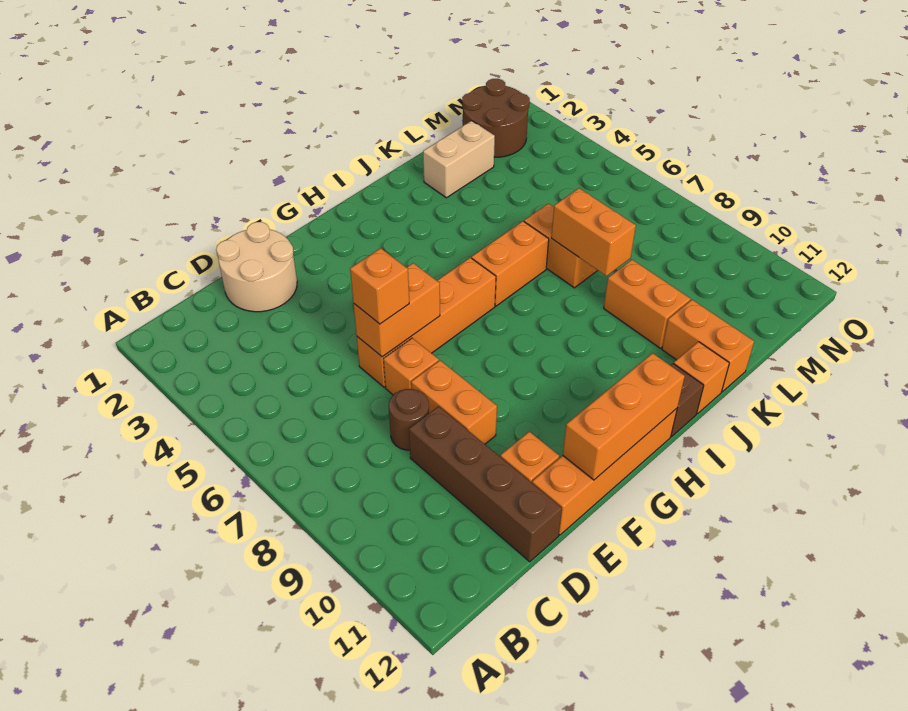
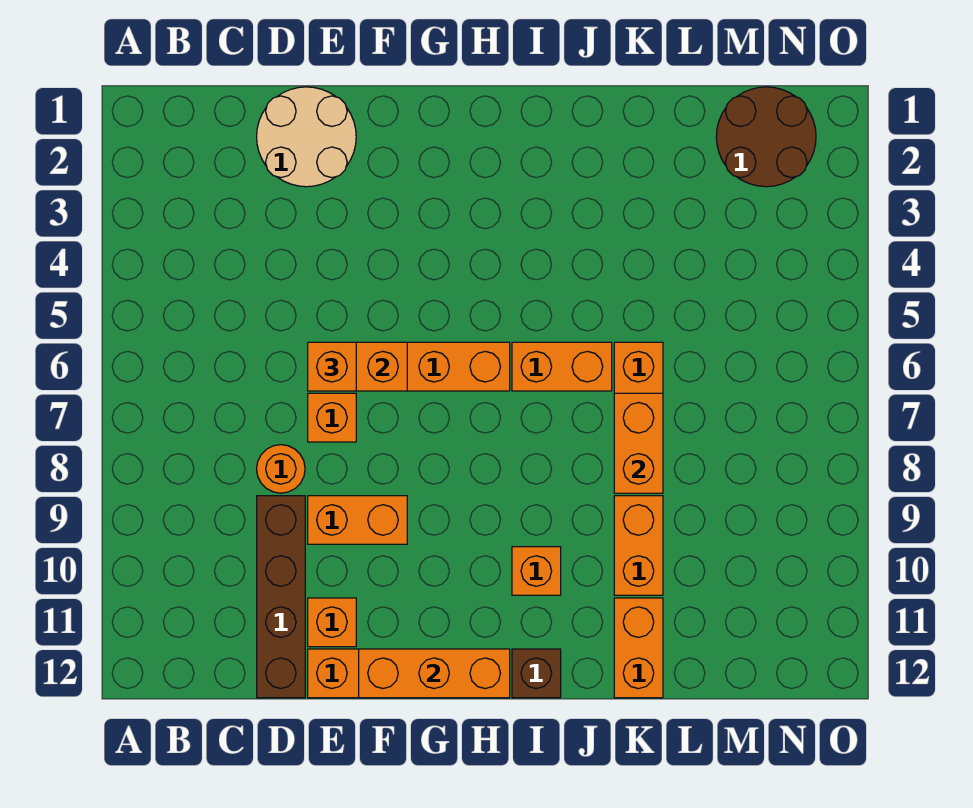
brown 1x1 round brick [389,389,429,450] -> orange 1x1 round brick [257,445,305,493]
orange 1x2 brick [411,361,497,444] -> orange 1x2 brick turned to [308,496,407,544]
orange 1x1 brick [674,342,729,414] -> orange 1x1 brick moved to [512,547,561,595]
tan 1x2 brick [423,121,495,198] -> none

